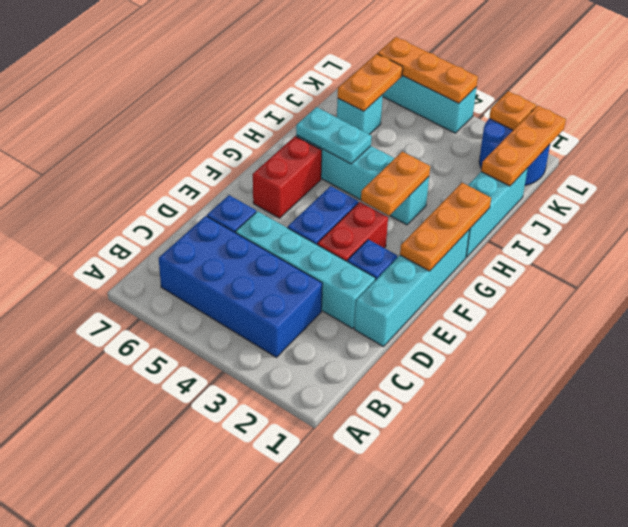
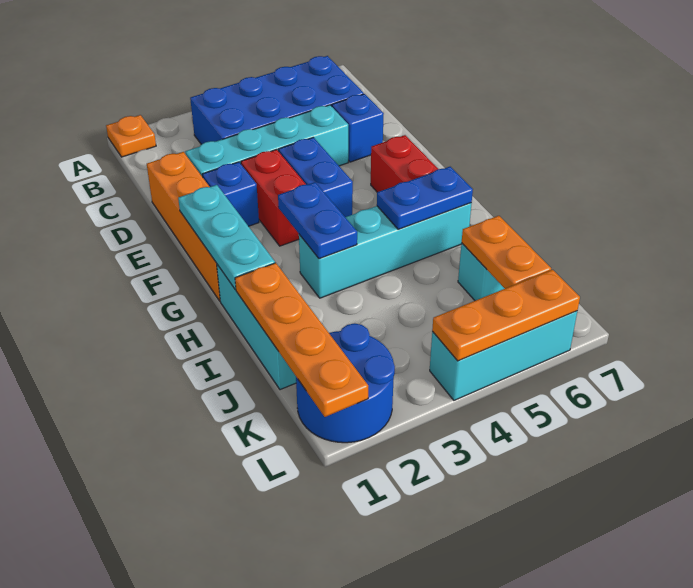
cyan 1x4 brick [354,229,470,347] -> orange 1x4 brick [147,152,220,301]
orange 1x3 plate [400,183,491,271] -> cyan 1x3 plate [178,185,275,289]
orange 1x2 plate [361,152,430,216] -> blue 1x2 plate [278,182,357,259]
cyan 1x2 plate [296,107,372,164] -> blue 1x2 plate [377,167,473,229]
orange 1x3 plate [481,105,566,186] -> orange 1x4 plate [235,263,368,417]
orange 1x1 plate [489,91,536,130] -> orange 1x1 plate moved to [106,115,156,157]

